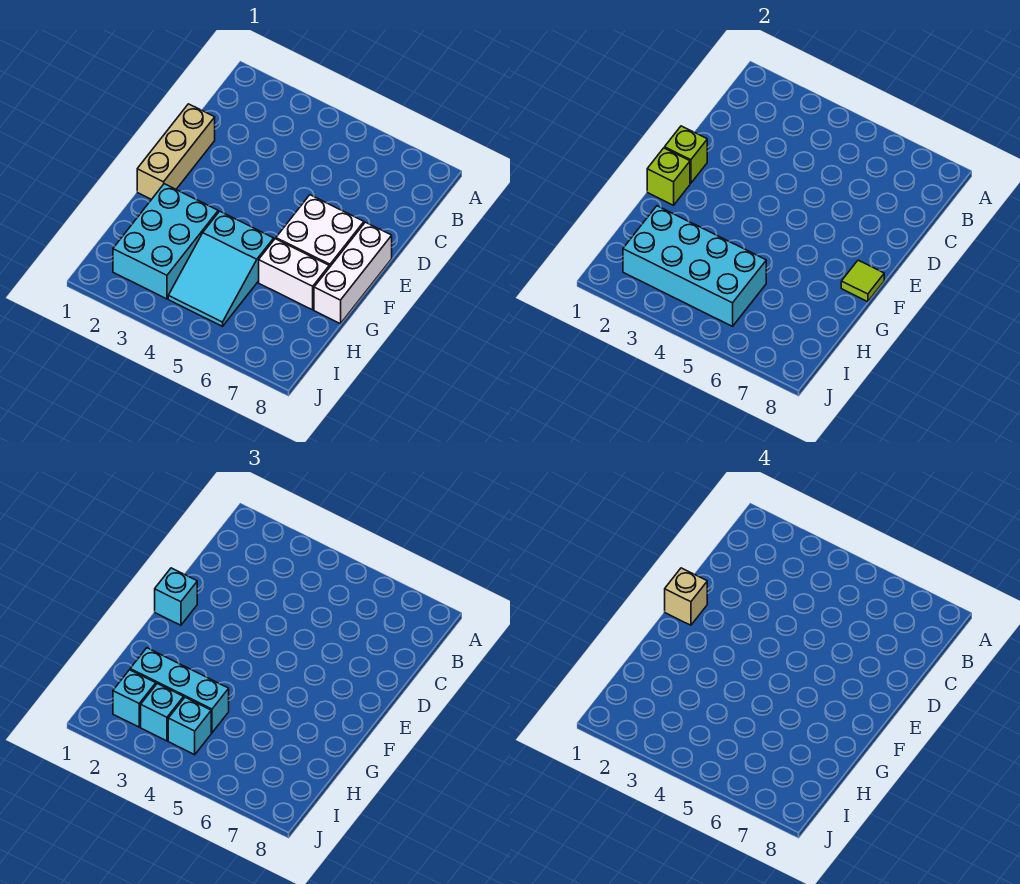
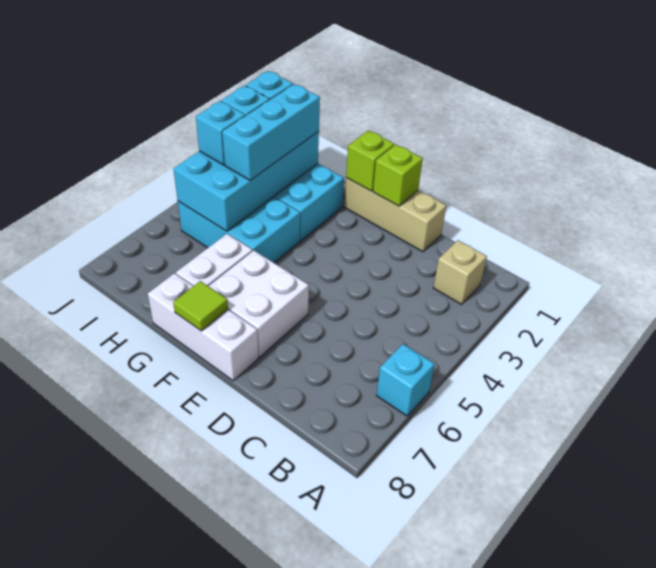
cyan 1x1 brick [155,568,197,625] -> cyan 1x1 brick moved to [377,344,435,416]
tan 1x1 brick [665,568,707,625] -> tan 1x1 brick moved to [433,240,487,304]
cyan 2x3 slope [168,211,274,326] -> cyan 2x3 brick [178,197,300,263]

